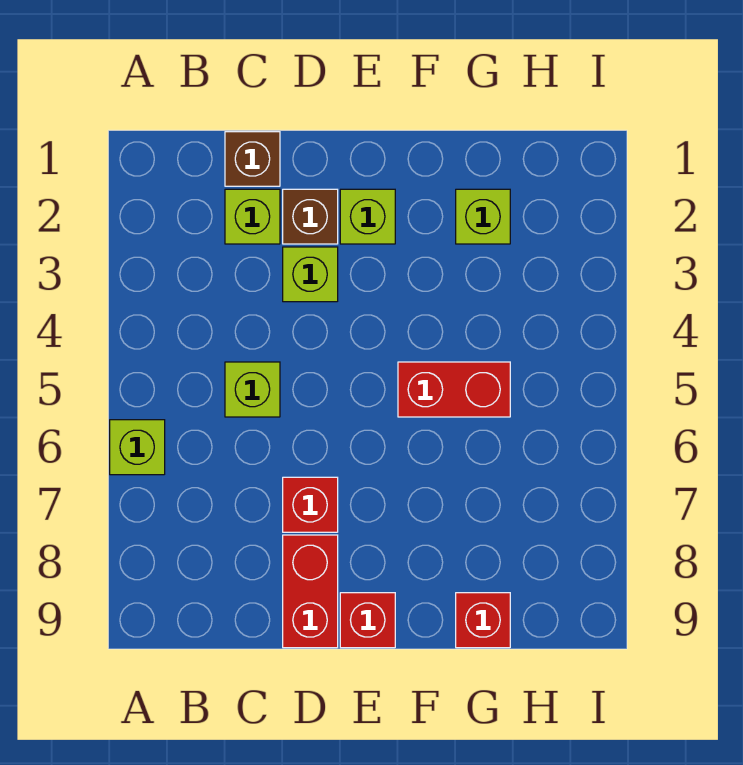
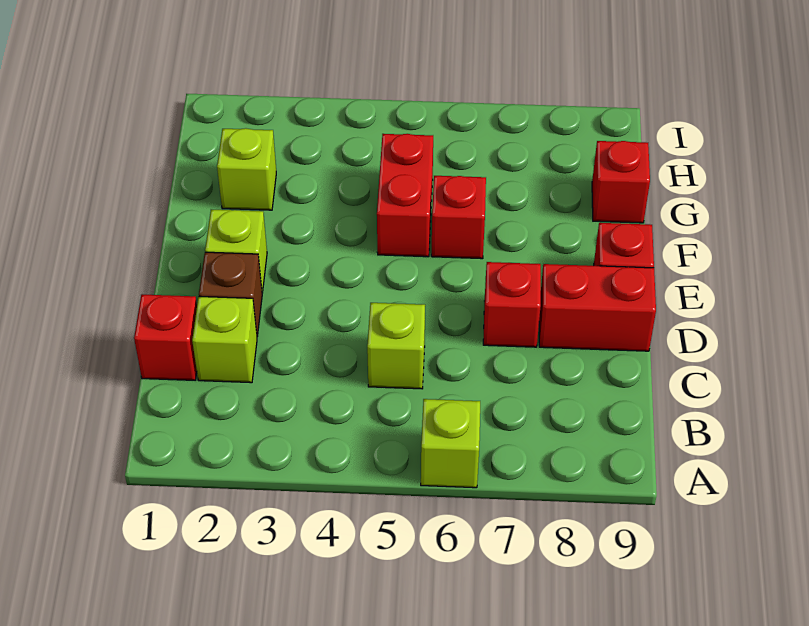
brown 1x1 brick [225,132,280,186] -> red 1x1 brick [134,294,197,380]
lime 1x1 brick [283,247,338,302] -> none
none -> red 1x1 brick [431,176,486,259]

